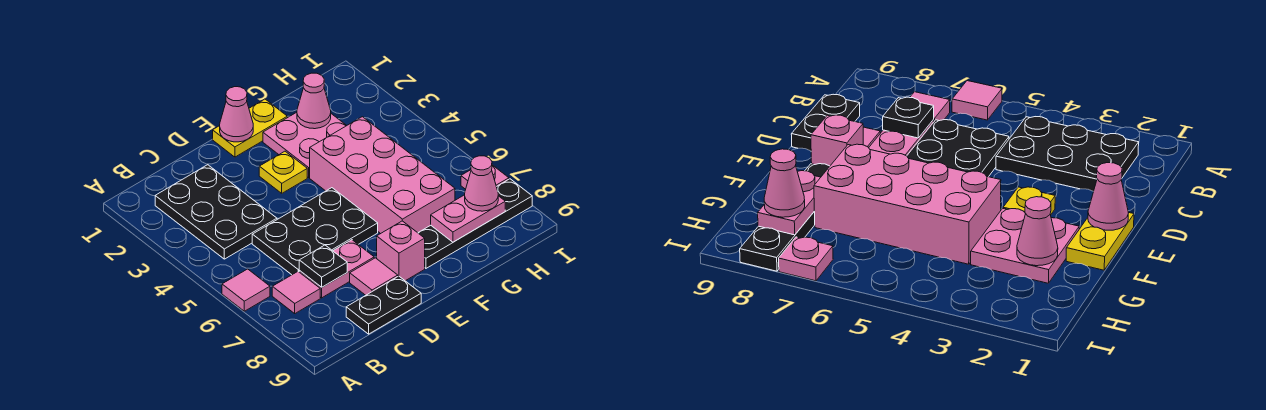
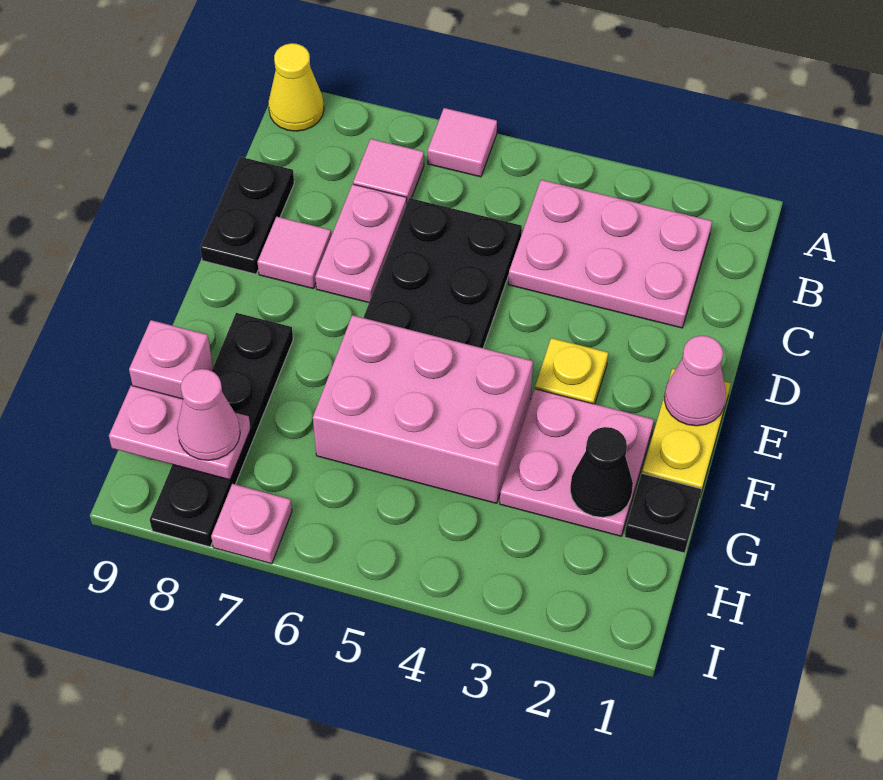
none -> yellow 1x1 cone [268,43,324,131]
black 2x3 plate [155,165,277,259] -> pink 2x3 plate [508,180,712,328]
black 1x1 plate [299,245,347,287] -> black 1x1 plate moved to [625,474,702,553]
pink 1x1 brick [377,221,425,281] -> pink 1x1 brick moved to [129,320,213,399]
pink 2x4 brick [310,117,455,234] -> pink 2x3 brick [313,315,533,503]
pink 1x1 cone [297,73,331,129] -> black 1x1 cone [570,427,633,517]
pink 1x2 plate [431,195,505,242] -> pink 1x2 plate turned to [109,385,251,480]

